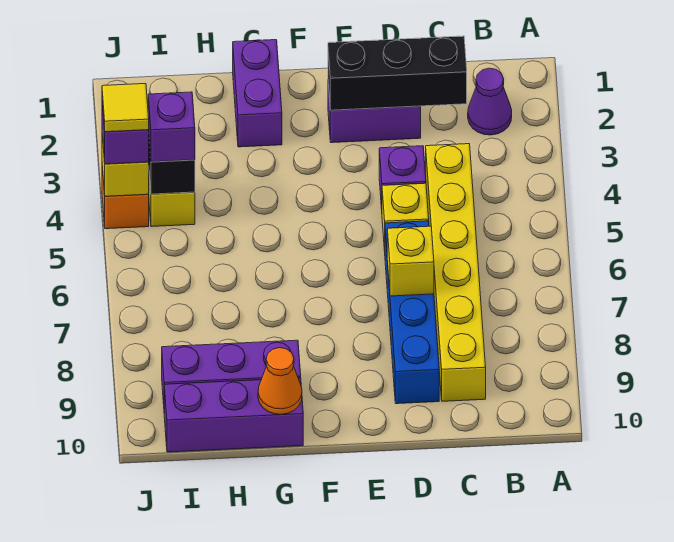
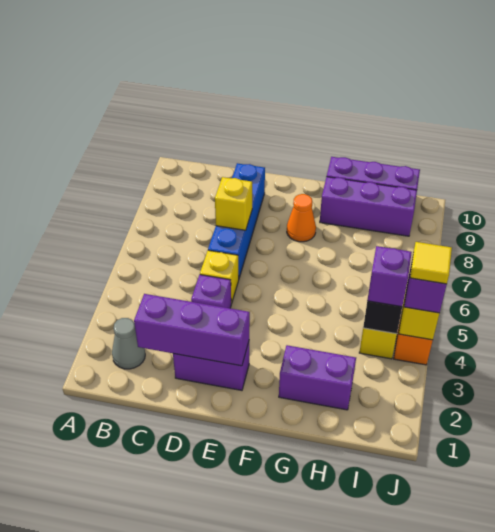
purple 1x1 cone [468,68,512,135] -> grey 1x1 cone [112,318,145,369]
black 1x3 brick [328,36,467,110] -> purple 1x3 brick [134,294,250,366]
yellow 1x6 brick [426,144,486,401] -> none
purple 1x2 brick [233,40,282,147] -> purple 1x2 brick turned to [279,345,356,410]
orange 1x1 cone [258,348,302,414] -> orange 1x1 cone moved to [287,194,316,242]

